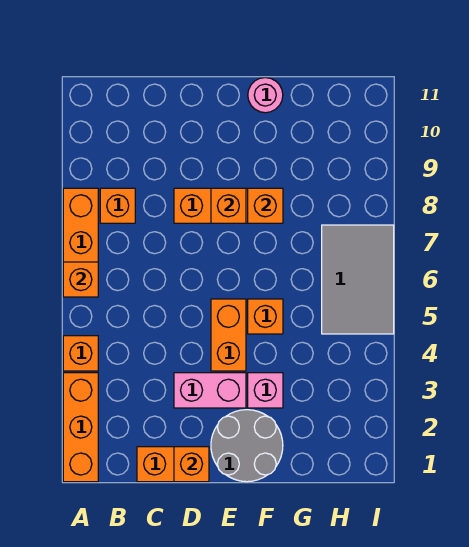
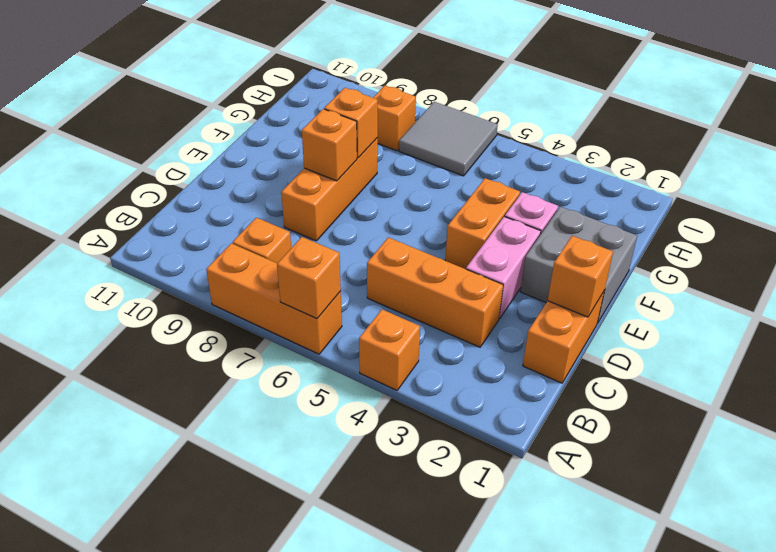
orange 1x3 brick [63,373,98,482] -> orange 1x3 brick moved to [367,237,503,347]
grey 2x2 round brick [211,410,283,482] -> grey 2x2 brick [520,206,637,323]
orange 1x2 brick [211,299,246,371] -> orange 1x2 brick turned to [445,178,520,269]
orange 1x1 brick [248,299,283,334] -> orange 1x1 brick moved to [373,86,416,151]
pink 1x1 round brick [248,78,283,113] -> none
grey 2x3 tile [322,225,394,334] -> grey 2x2 tile [399,102,498,176]

